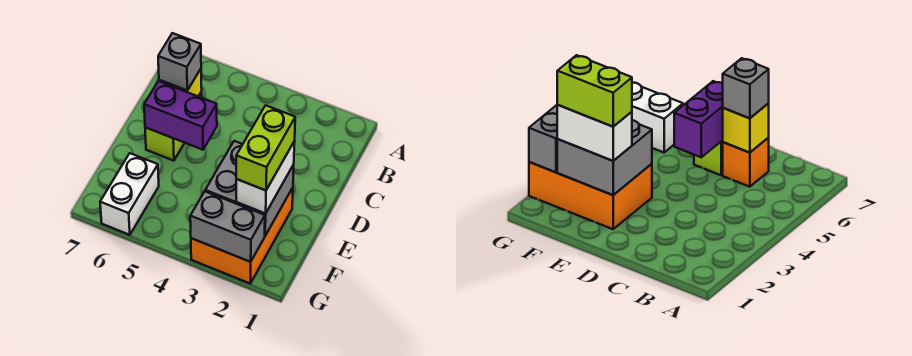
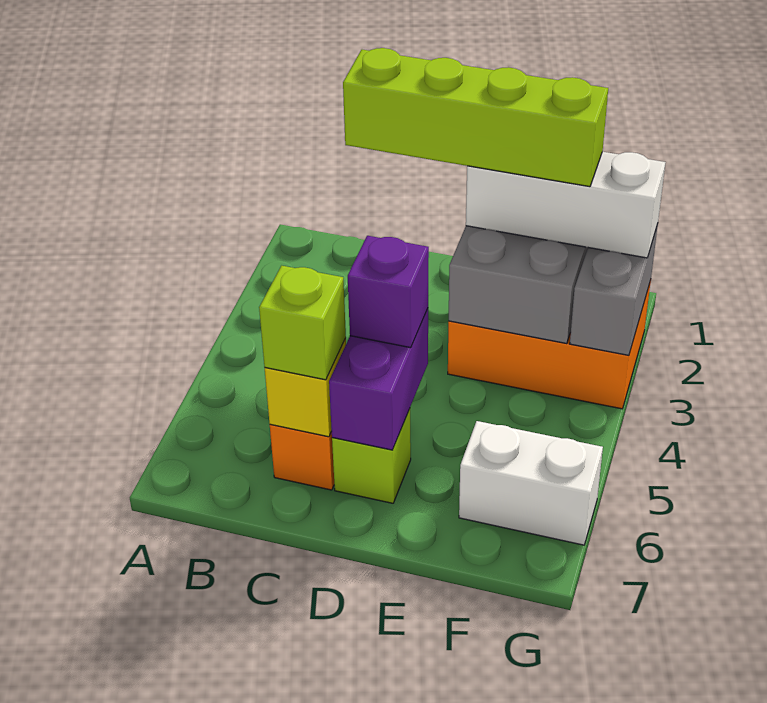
grey 1x1 brick [158,33,201,90] -> lime 1x1 brick [259,266,346,380]
none -> purple 1x1 brick [348,236,429,348]
white 1x2 brick [236,141,295,214] -> white 1x3 brick [466,152,666,258]
lime 1x2 brick [236,105,295,190] -> lime 1x4 brick [343,48,608,187]

